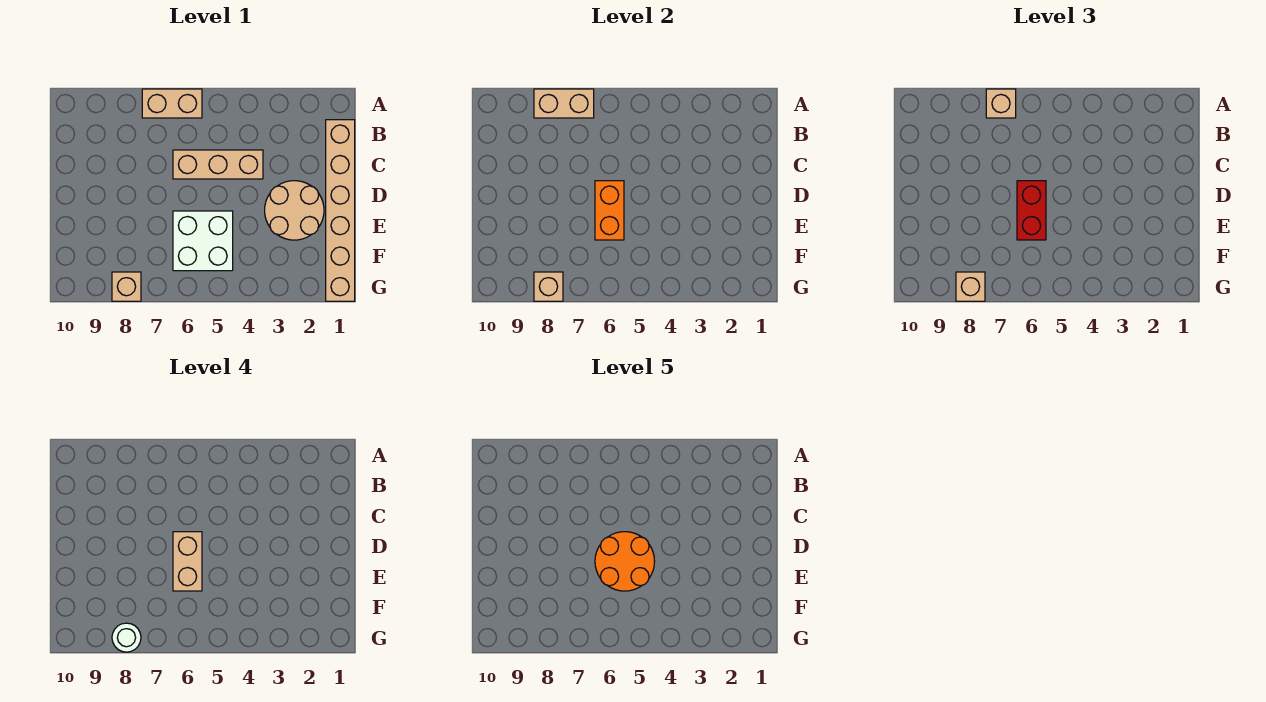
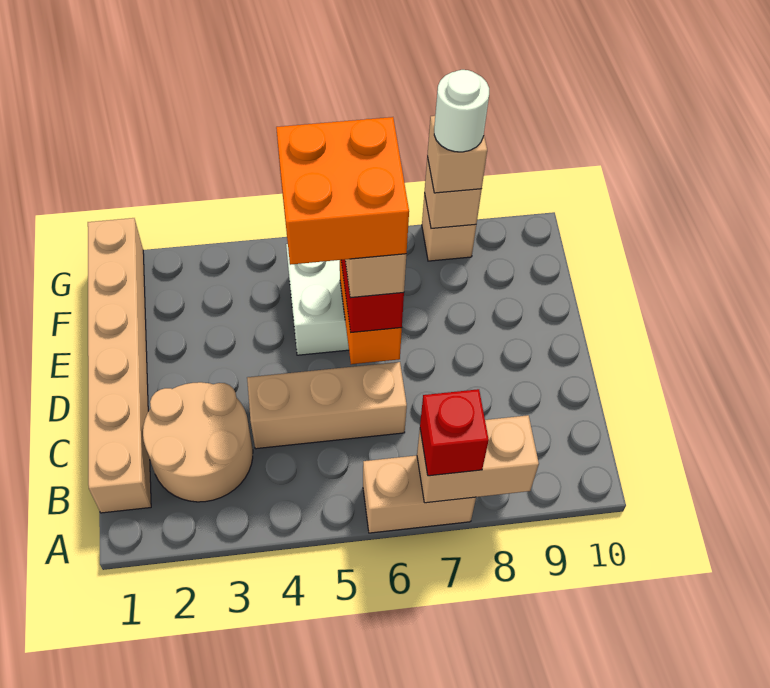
tan 1x1 brick [986,89,1016,118] -> red 1x1 brick [420,389,489,476]
tan 2x2 round brick [265,181,324,240] -> tan 2x2 round brick moved to [143,382,253,502]
orange 2x2 round brick [595,532,655,591] -> orange 2x2 brick [276,117,409,265]

